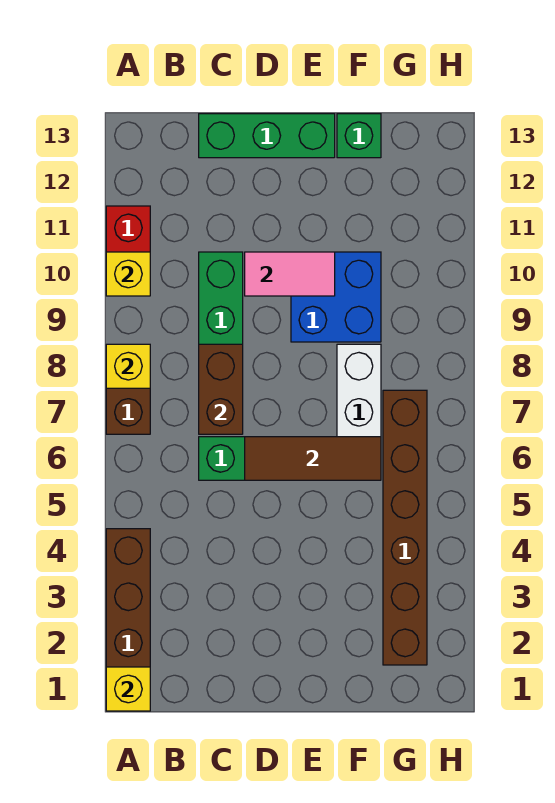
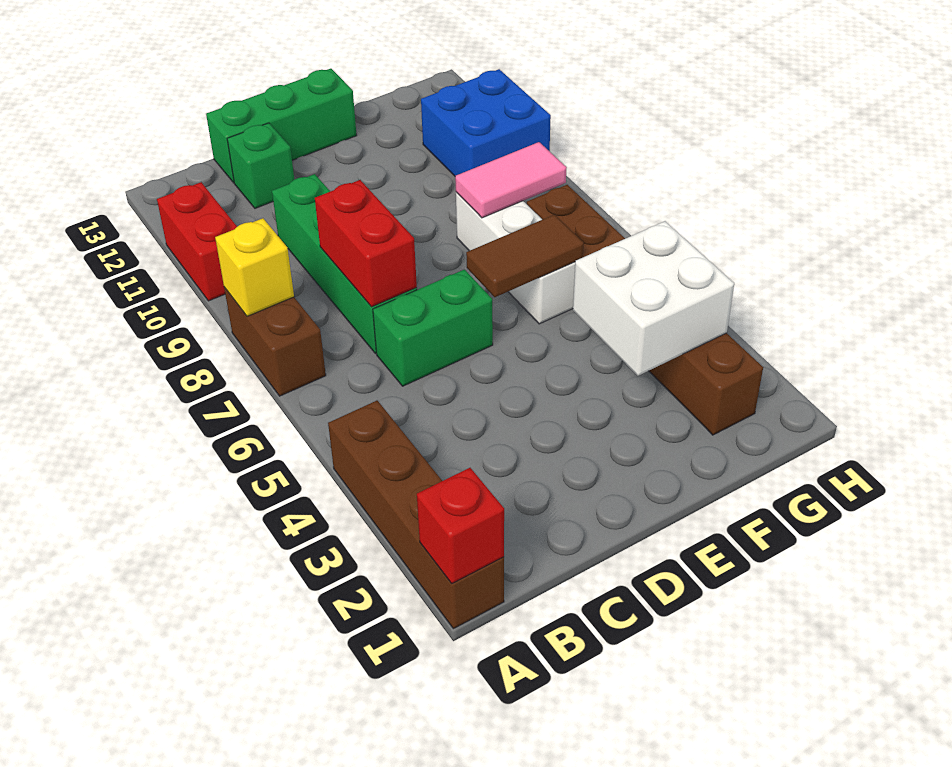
yellow 1x1 brick [106,667,150,711] -> red 1x1 brick [417,468,504,584]
yellow 1x1 brick [106,252,150,296] -> none
brown 1x2 brick [199,344,243,434] -> red 1x2 brick [315,180,417,307]
brown 1x3 tile [245,437,381,480] -> brown 1x2 tile [466,215,584,297]
pink 1x2 tile [245,252,335,296] -> pink 1x2 tile moved to [455,142,567,218]
blue 2x2 brick [291,252,381,342] -> blue 2x2 brick moved to [421,69,551,176]
none -> white 2x2 brick [573,221,734,376]
green 1x1 brick [337,114,381,158] -> green 1x1 brick moved to [227,123,294,208]

